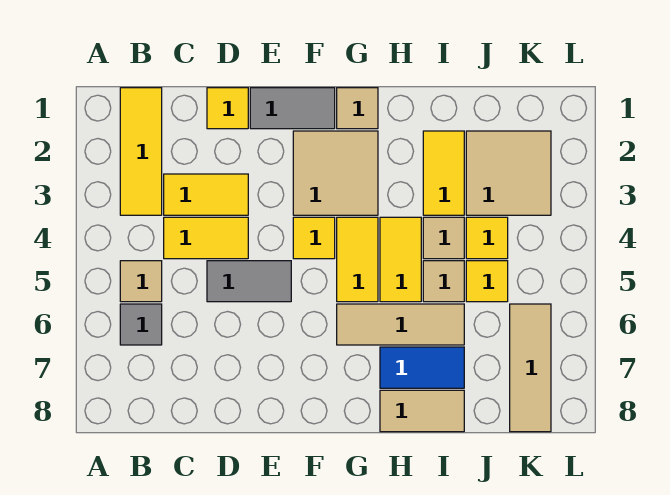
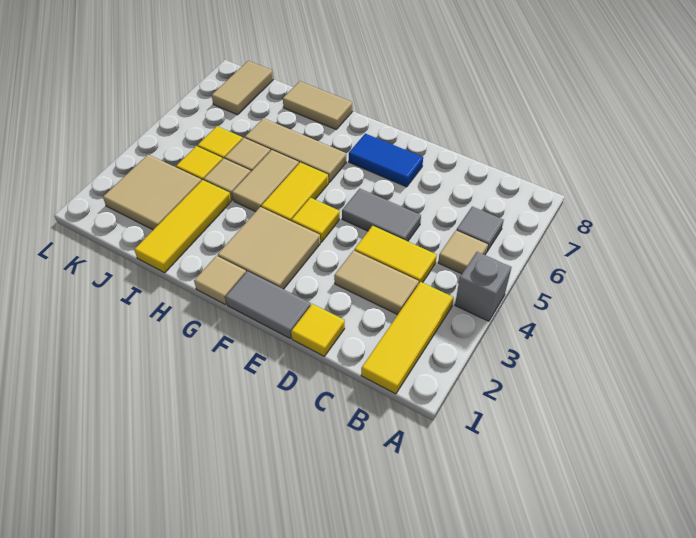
none -> grey 1x1 brick [455,252,512,321]
yellow 1x2 tile [164,174,248,215] -> tan 1x2 tile [334,251,419,315]
yellow 1x2 tile [380,217,421,302] -> tan 1x2 tile [232,150,299,212]
blue 1x2 tile [380,347,464,388] -> blue 1x2 tile moved to [349,133,423,187]
yellow 1x2 tile [423,131,464,215] -> yellow 1x3 tile [134,180,231,273]
tan 1x3 tile [510,304,551,432] -> tan 1x2 tile [212,61,273,115]

